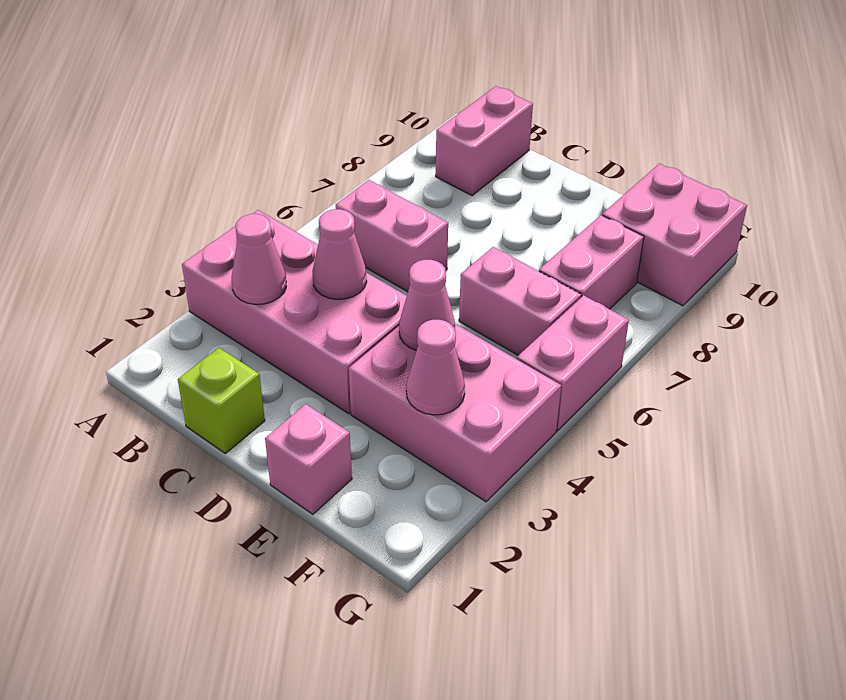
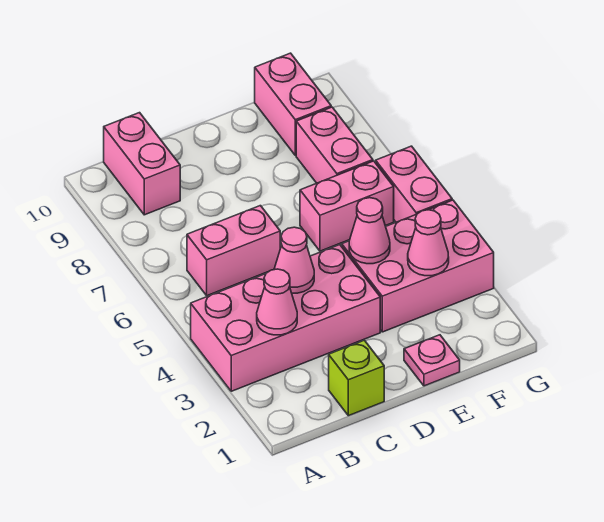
pink 1x1 brick [265,404,352,514] -> pink 1x1 plate [404,335,460,386]
pink 2x2 brick [602,164,747,306] -> pink 1x2 brick [255,53,331,155]

